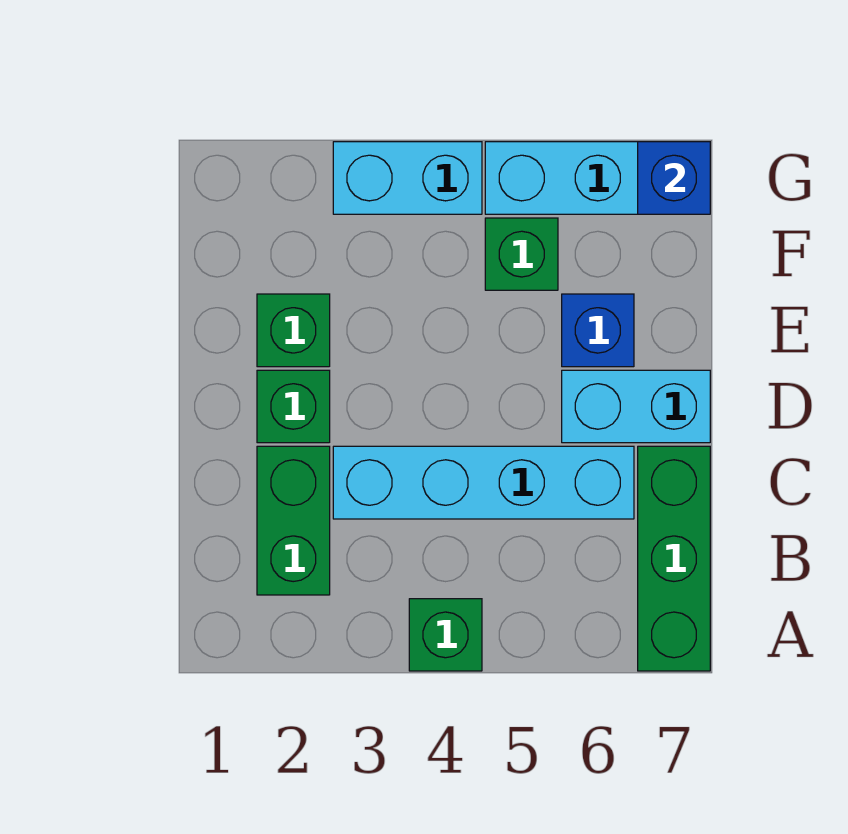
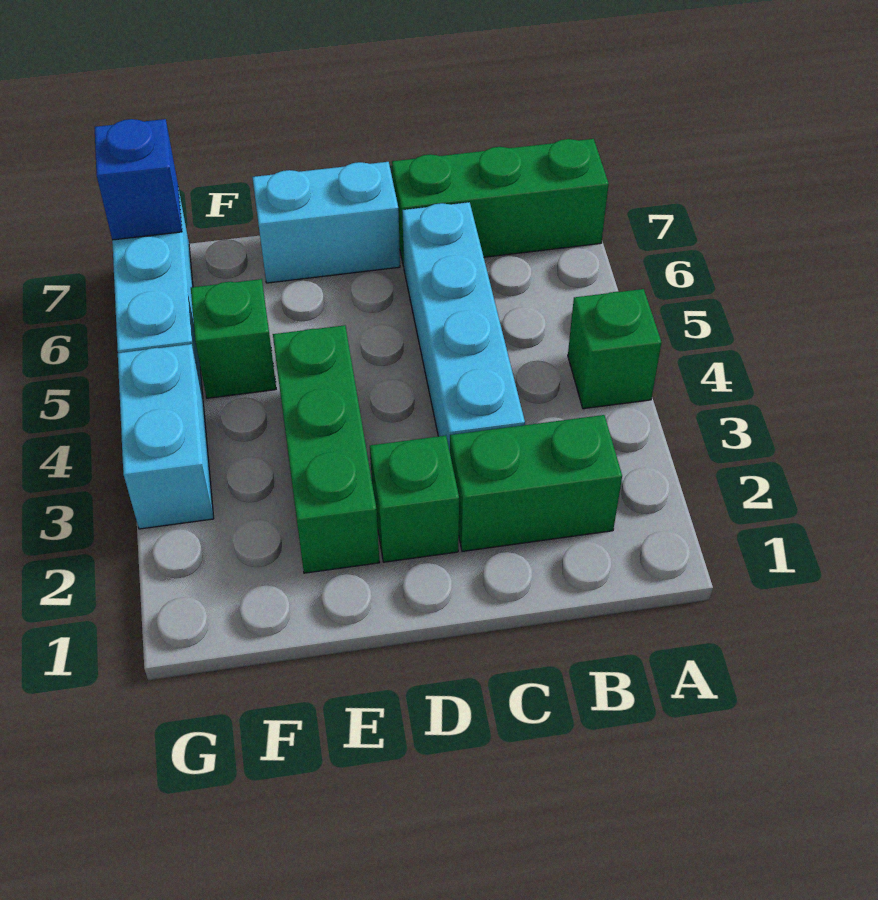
cyan 1x2 brick [562,370,710,443] -> cyan 1x2 brick turned to [252,162,400,283]
green 1x1 brick [257,294,330,367] -> green 1x3 brick [273,325,380,573]
blue 1x1 brick [562,294,634,367] -> none

